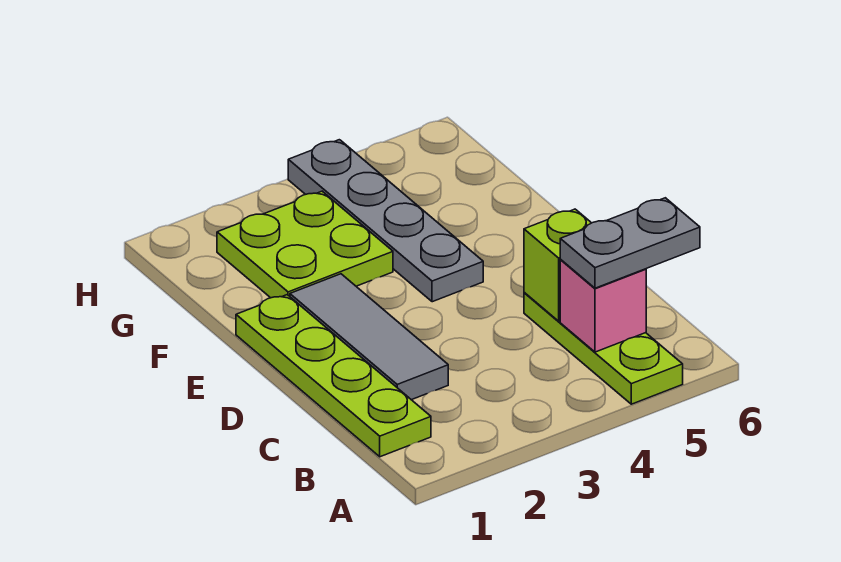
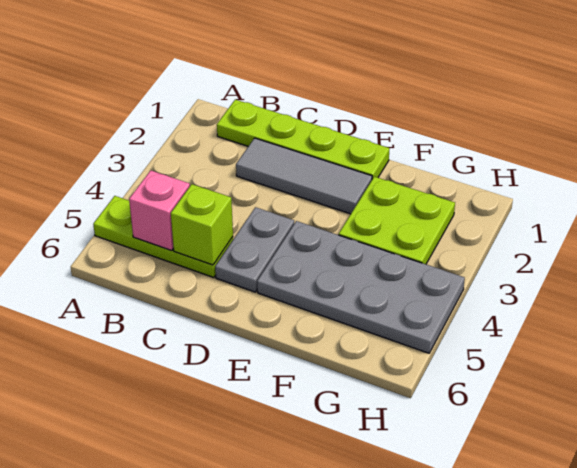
grey 1x2 plate [560,198,700,288] -> grey 1x2 plate moved to [215,207,294,292]
grey 1x4 plate [288,140,483,302] -> grey 2x4 plate [257,221,465,353]

